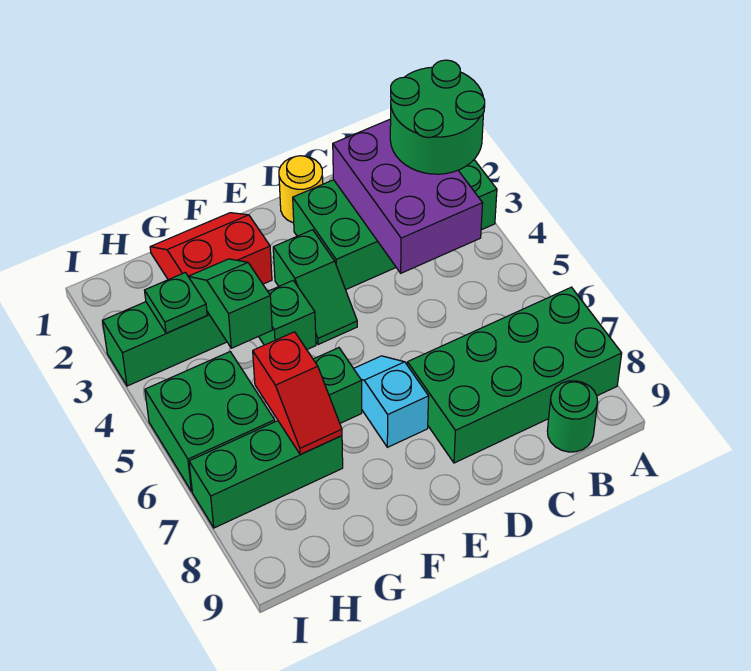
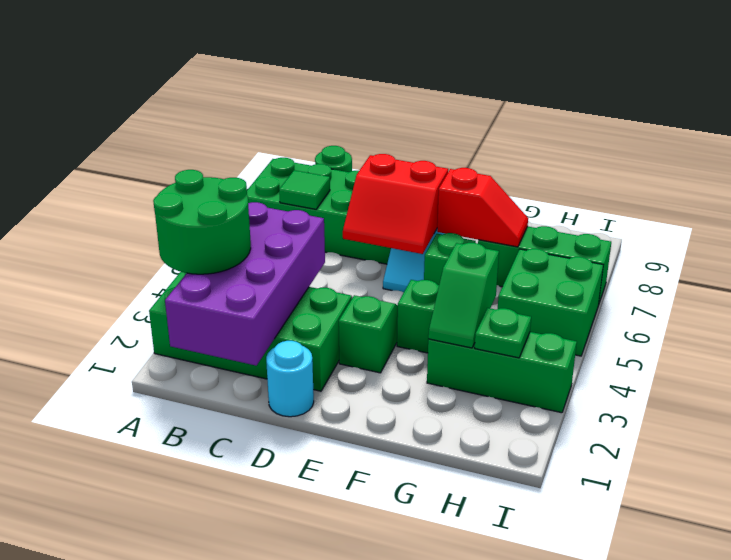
purple 2x3 brick [333,119,483,273] -> purple 2x4 brick [165,202,325,366]
none -> green 1x1 tile [279,170,330,209]
yellow 1x1 round brick [279,156,323,223] -> cyan 1x1 round brick [266,341,314,417]
red 2x2 slope [150,213,272,284] -> red 2x2 slope moved to [343,154,448,254]
red 1x2 slope [253,332,342,454] -> red 1x2 slope turned to [437,168,528,247]

